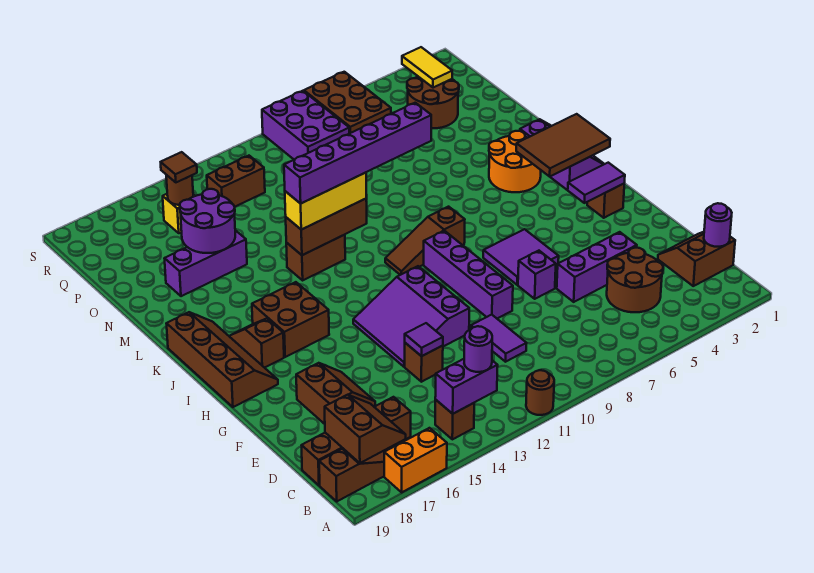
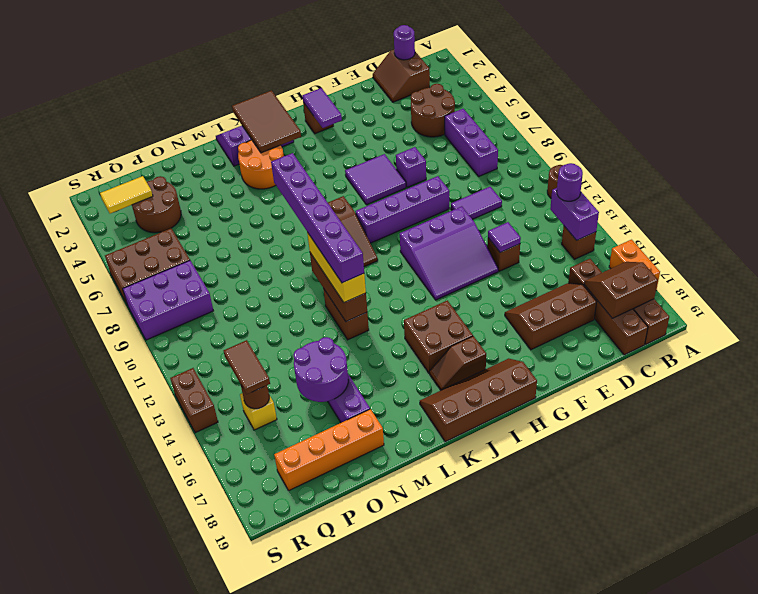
purple 1x3 brick [557,232,637,302] -> purple 1x3 brick moved to [445,109,498,176]
brown 2x2 slope [296,363,375,424] -> brown 2x3 slope [505,283,597,350]
none -> orange 1x4 brick [274,409,384,491]
brown 1x2 brick [207,156,265,207] -> brown 1x2 brick moved to [170,368,218,433]
brown 1x1 tile [161,152,197,182] -> brown 1x2 tile [224,340,270,394]

